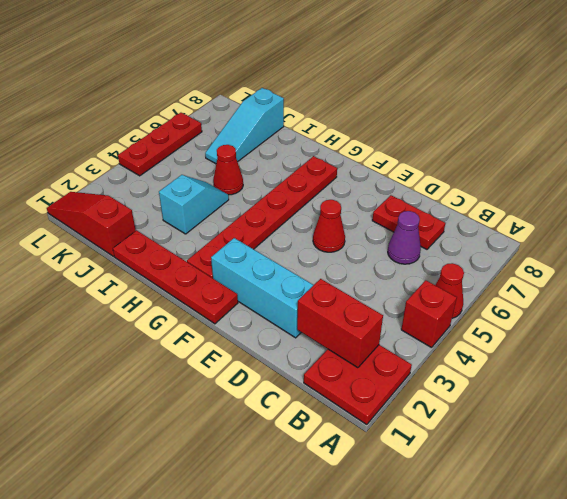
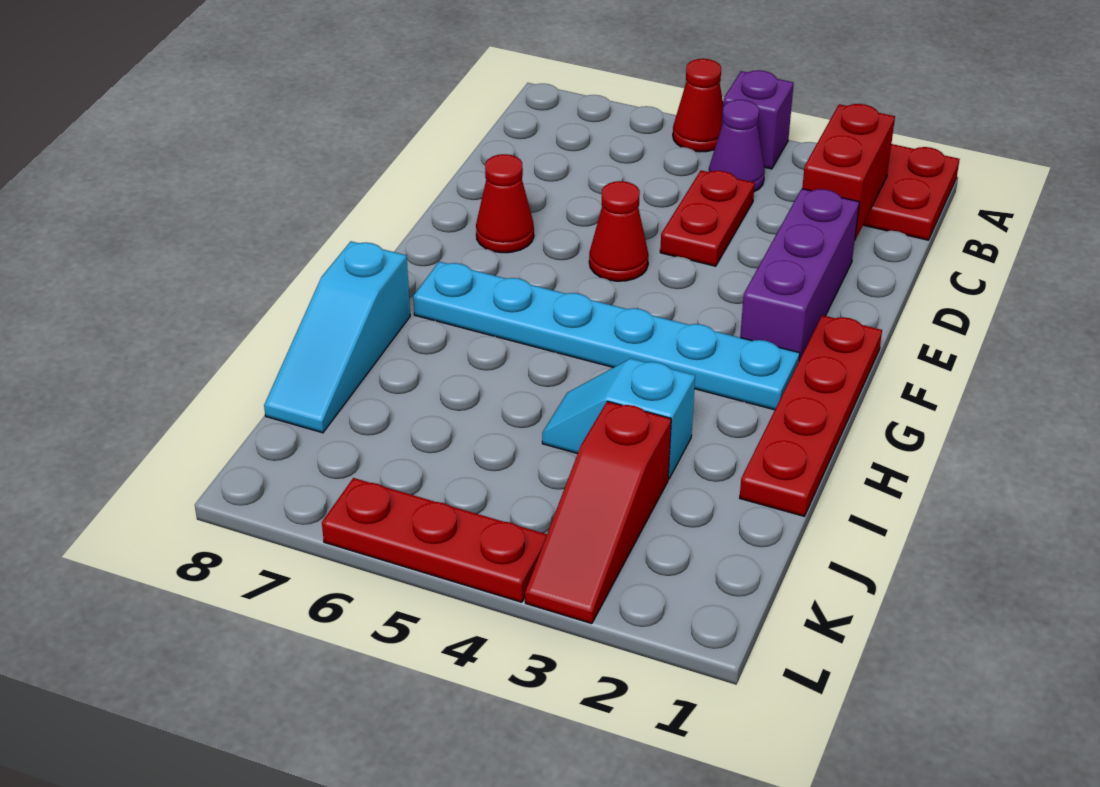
red 1x1 brick [401,280,457,348] -> purple 1x1 brick [721,70,794,169]
purple 1x1 cone [388,211,421,264] -> purple 1x1 cone moved to [709,100,765,192]
red 1x2 plate [372,195,446,249] -> red 1x2 plate moved to [660,170,755,266]
cyan 1x3 brick [211,238,313,338] -> purple 1x3 brick [740,189,859,360]
red 1x6 plate [187,156,337,278] -> cyan 1x6 plate [413,262,800,410]
red 1x1 cone [213,145,243,195] -> red 1x1 cone moved to [476,154,534,253]
red 1x3 slope [47,192,136,256] -> red 1x3 slope moved to [525,401,671,624]
cyan 1x3 slope [205,88,284,164] -> cyan 1x3 slope turned to [264,241,410,433]

